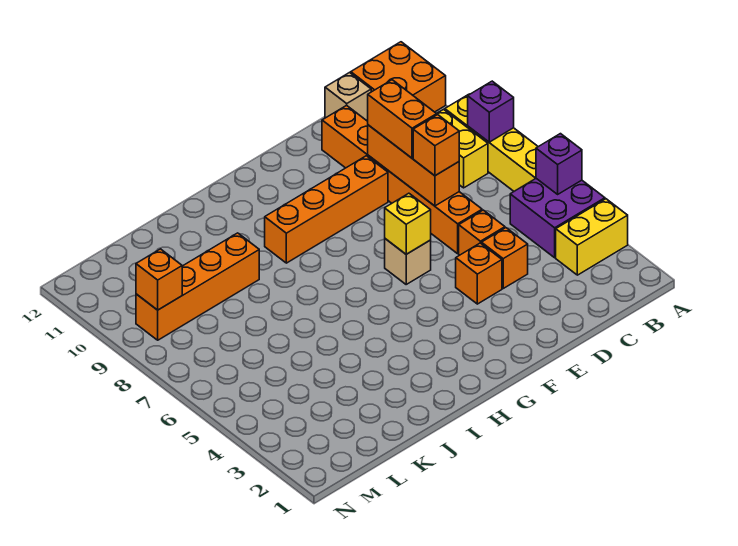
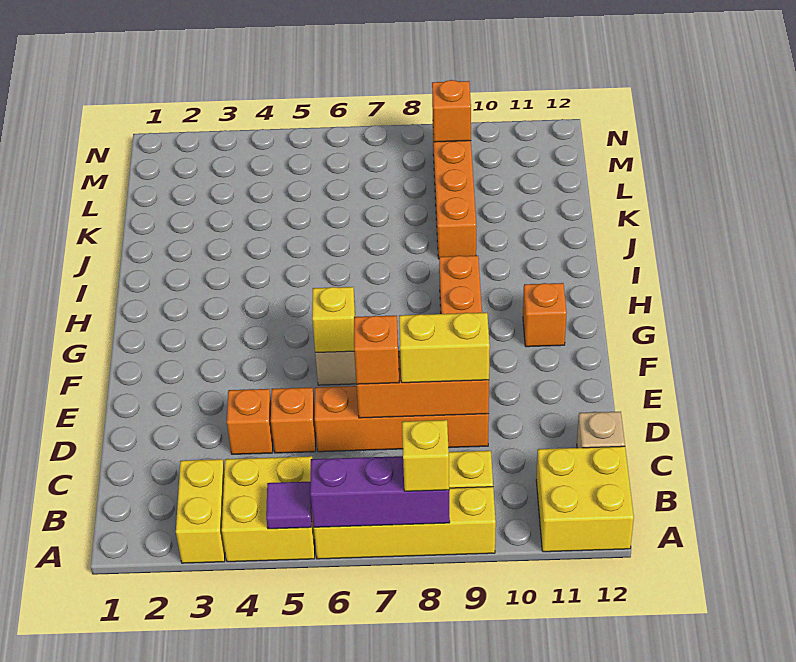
purple 2x2 brick [510,179,605,258] -> yellow 2x2 brick [222,456,315,562]
purple 1x1 brick [536,134,582,194] -> purple 1x1 tile [266,482,312,529]
purple 1x1 brick [468,81,514,142] -> purple 1x3 brick [310,456,450,527]
none -> yellow 1x1 brick [402,420,449,491]
orange 2x2 brick [351,42,446,112] -> yellow 2x2 brick [536,446,634,552]
orange 1x6 brick [322,105,482,254] -> orange 1x4 brick [315,386,489,452]
orange 1x2 brick [368,80,437,158] -> yellow 1x2 brick [399,313,490,383]
orange 1x1 brick [456,243,502,304] -> orange 1x1 brick moved to [523,283,567,347]

